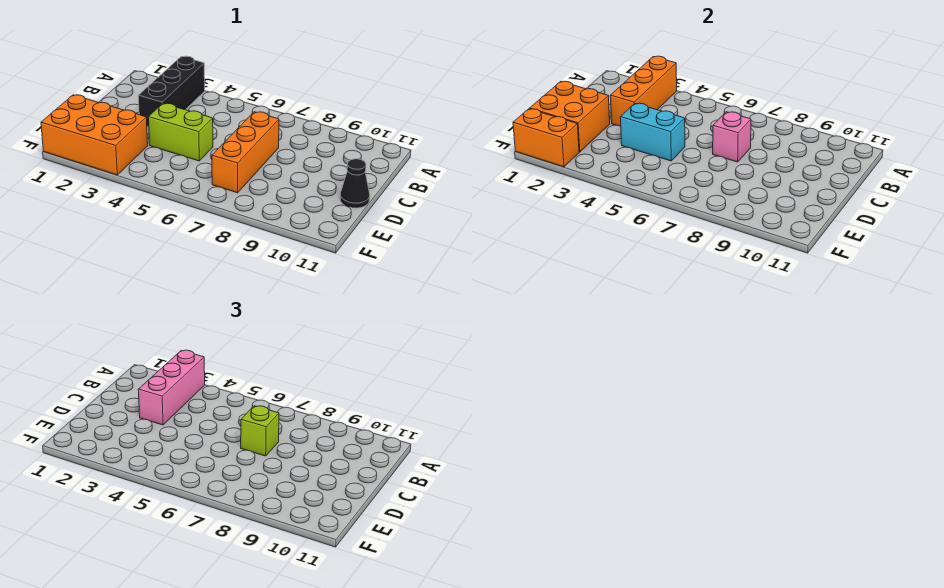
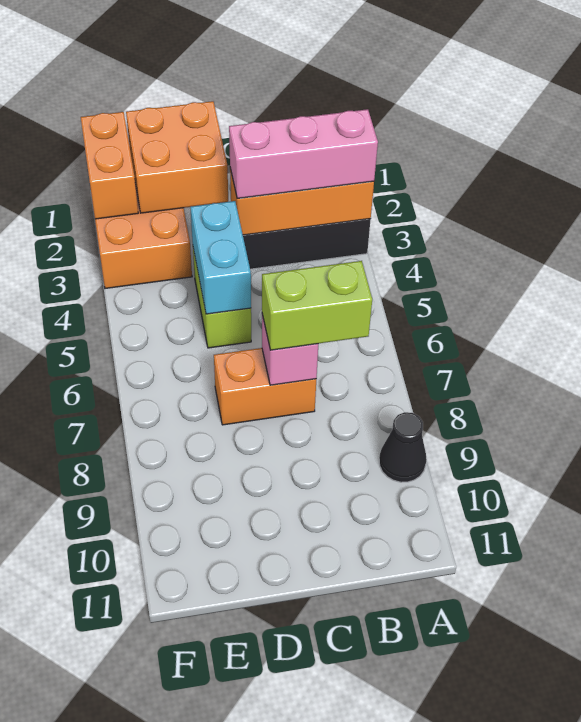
orange 1x3 brick [212,112,279,193] -> orange 1x2 brick [214,348,316,425]
lime 1x1 brick [241,406,279,456] -> lime 1x2 brick [262,261,372,350]
black 1x1 cone [340,159,370,208] -> black 1x1 cone moved to [379,412,427,482]

